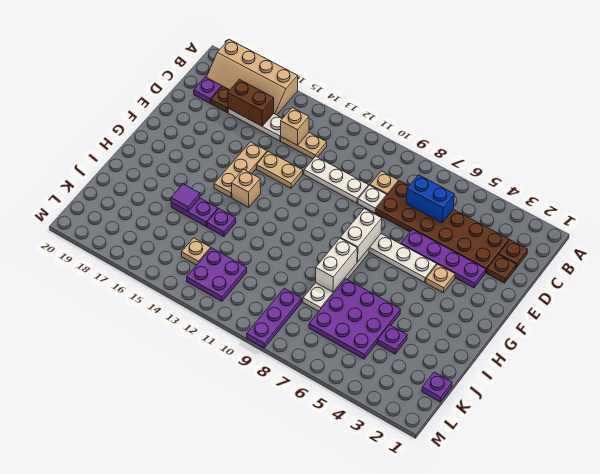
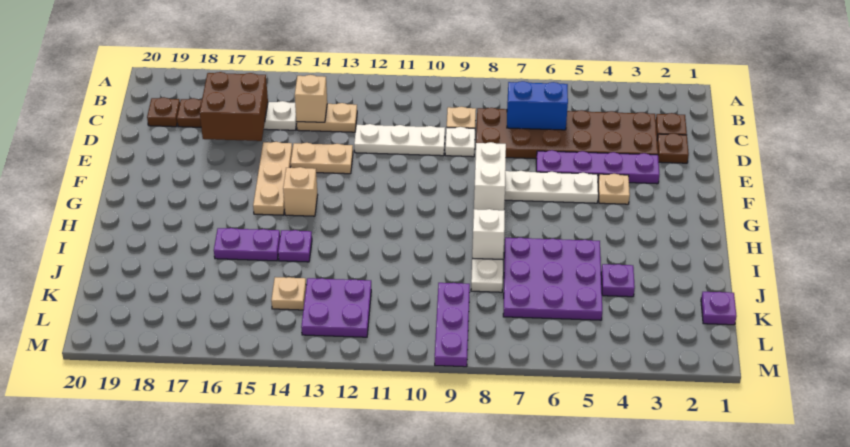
tan 2x4 slope [206,39,298,115] -> none
brown 1x2 brick [228,79,274,126] -> brown 2x2 brick [200,72,268,141]
purple 1x1 plate [194,77,222,103] -> brown 1x1 plate [147,97,180,127]
white 1x2 brick [316,238,357,292] -> white 1x1 brick [472,209,505,259]
purple 1x1 tile [171,184,200,212] -> none

